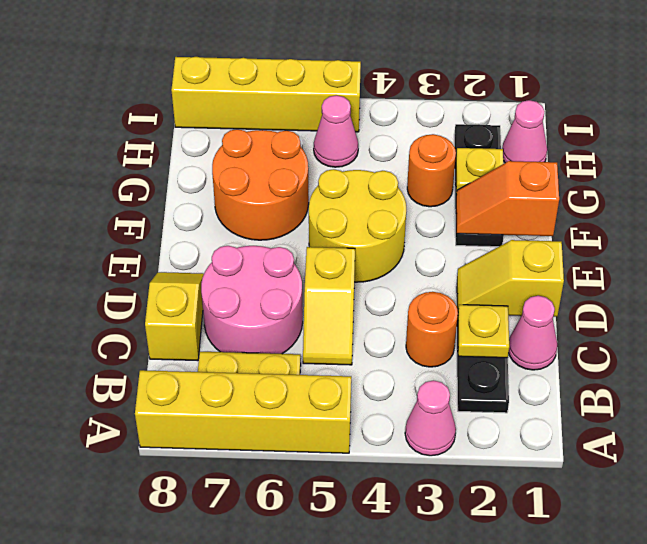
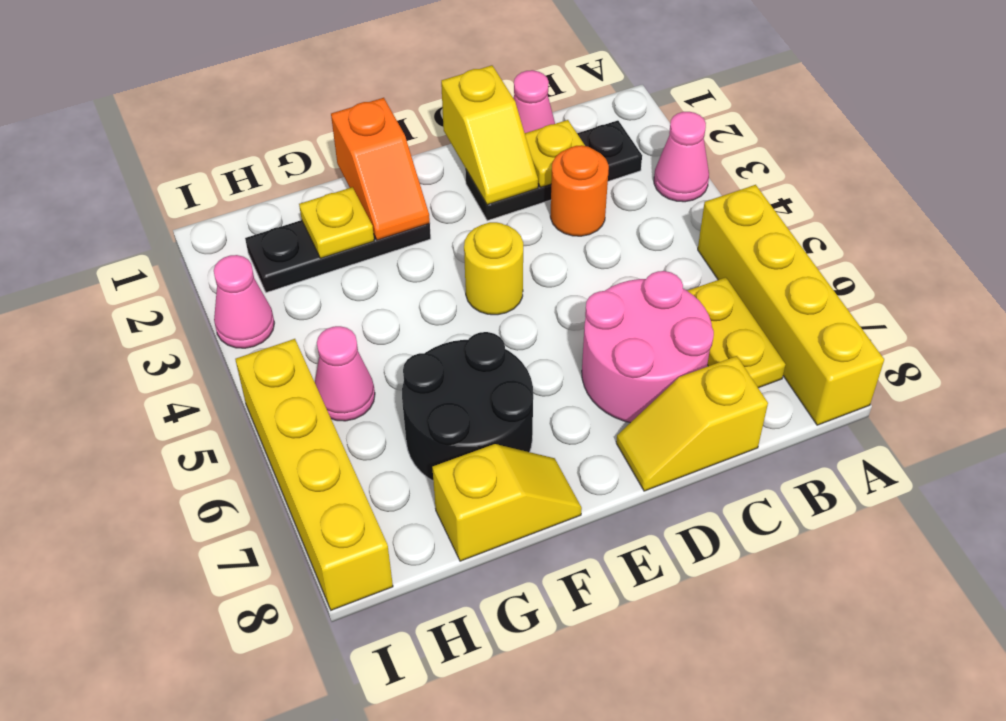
yellow 1x2 slope [303,247,355,365] -> yellow 1x2 slope moved to [432,444,582,561]
yellow 2x2 round brick [309,169,406,282] -> yellow 1x1 round brick [464,222,523,315]
orange 2x2 round brick [212,129,309,240] -> black 2x2 round brick [402,332,533,481]
orange 1x1 round brick [407,134,456,207] -> none
pink 1x1 cone [502,100,547,163] -> pink 1x1 cone moved to [214,255,274,348]

